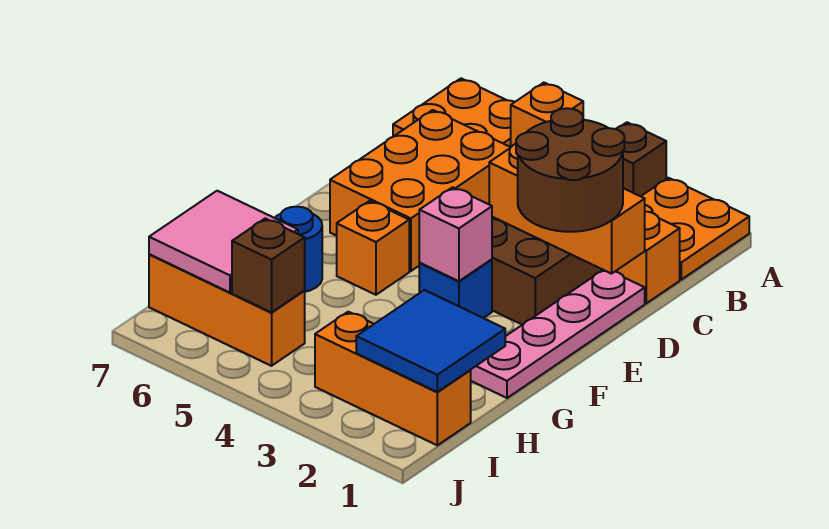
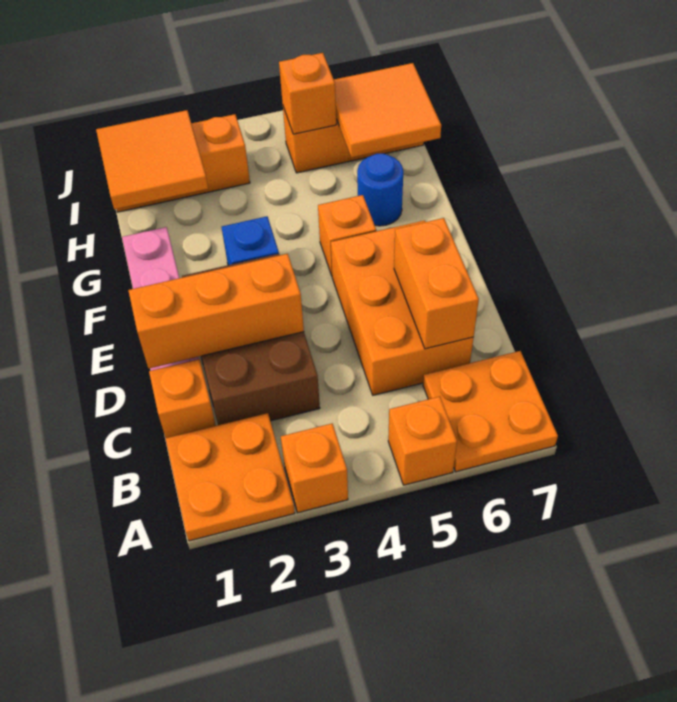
brown 1x1 brick [616,122,666,196] -> orange 1x1 brick [281,424,348,513]
none -> orange 1x2 brick [394,218,479,349]
brown 2x2 round brick [516,108,624,232] -> none
pink 1x1 brick [419,187,492,281] -> none
blue 2x2 tile [356,290,505,392] -> orange 2x2 tile [96,110,208,209]
pink 2x2 tile [149,191,298,293] -> orange 2x2 tile [334,63,441,158]
brown 1x1 brick [232,219,305,313] -> orange 1x1 brick [279,53,336,134]

